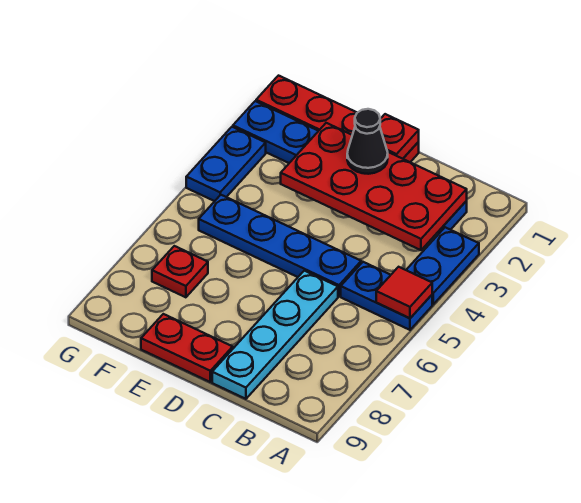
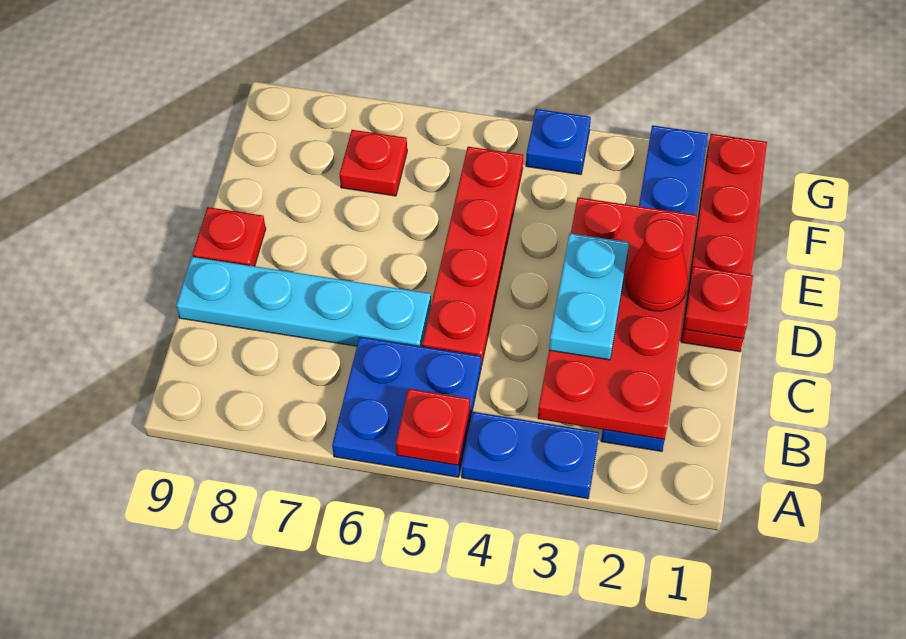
blue 1x2 plate [341,262,432,330] -> blue 2x2 plate [332,337,481,477]
red 1x1 tile [376,267,432,318] -> red 1x1 plate [396,389,470,465]
none -> cyan 1x2 plate [549,233,629,360]
blue 1x4 plate [199,195,361,296] -> red 1x4 plate [422,147,523,366]
black 1x1 cone [347,109,388,174] -> red 1x1 cone [626,219,688,311]
red 1x2 plate [141,314,233,382] -> red 1x1 plate [193,207,266,266]
blue 1x2 plate [186,127,266,201] -> blue 1x1 plate [526,109,591,174]

